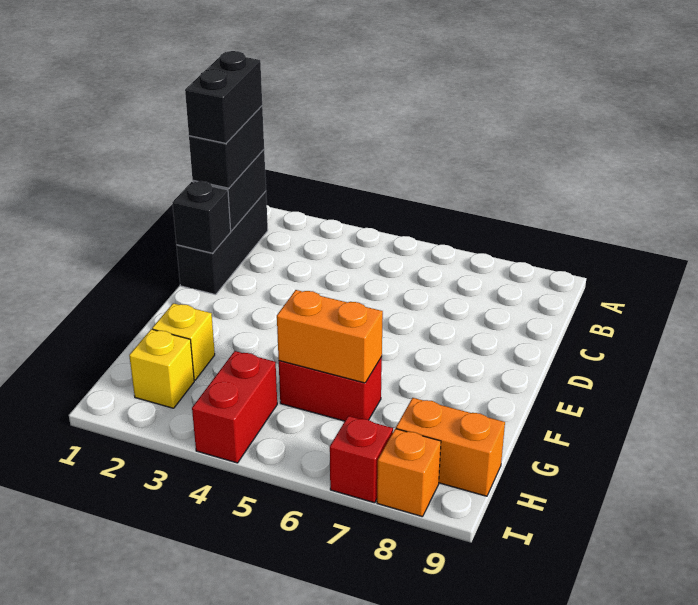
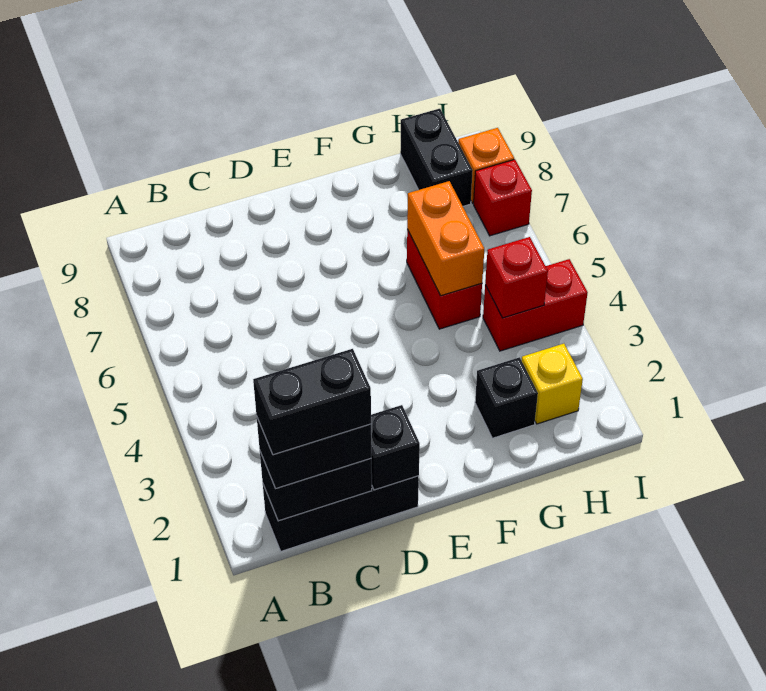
yellow 1x1 brick [152,303,215,380] -> black 1x1 brick [475,357,538,438]
none -> red 1x1 brick [485,237,548,318]
orange 1x2 brick [396,398,505,496] -> black 1x2 brick [400,109,473,206]

